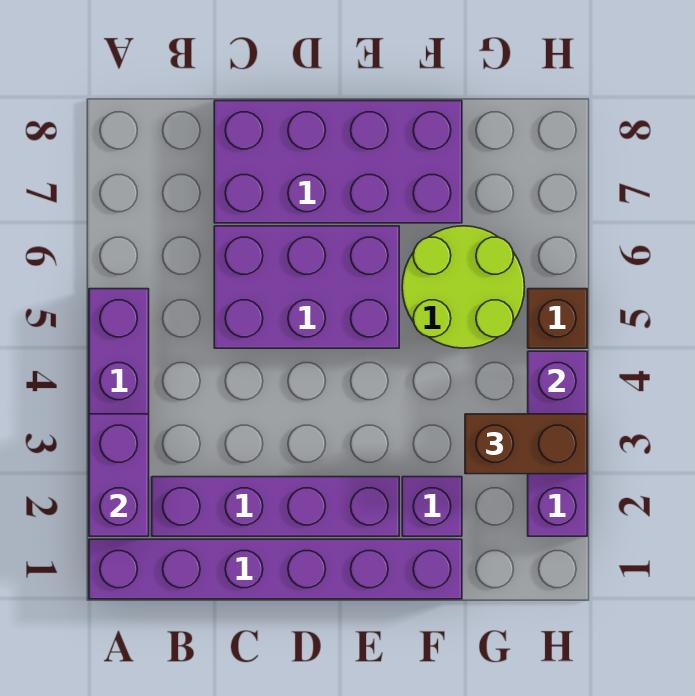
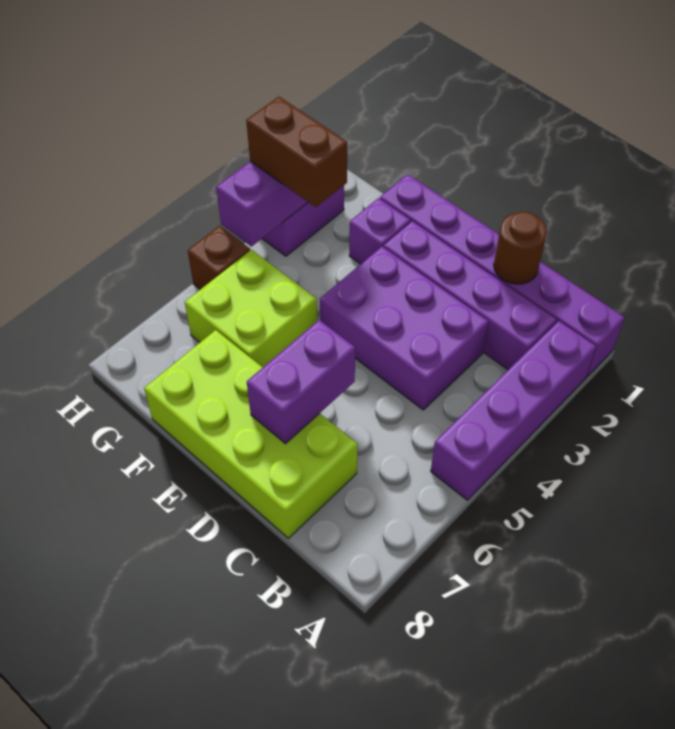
purple 1x2 brick [89,414,149,536] -> purple 1x2 brick moved to [247,320,355,444]
none -> brown 1x1 round brick [494,212,547,284]
purple 2x3 brick [214,226,399,348] -> purple 2x3 brick moved to [320,247,489,410]
purple 2x4 brick [214,101,462,223] -> lime 2x4 brick [144,330,358,538]
lime 2x2 round brick [402,226,525,348] -> lime 2x2 brick [185,250,317,367]

